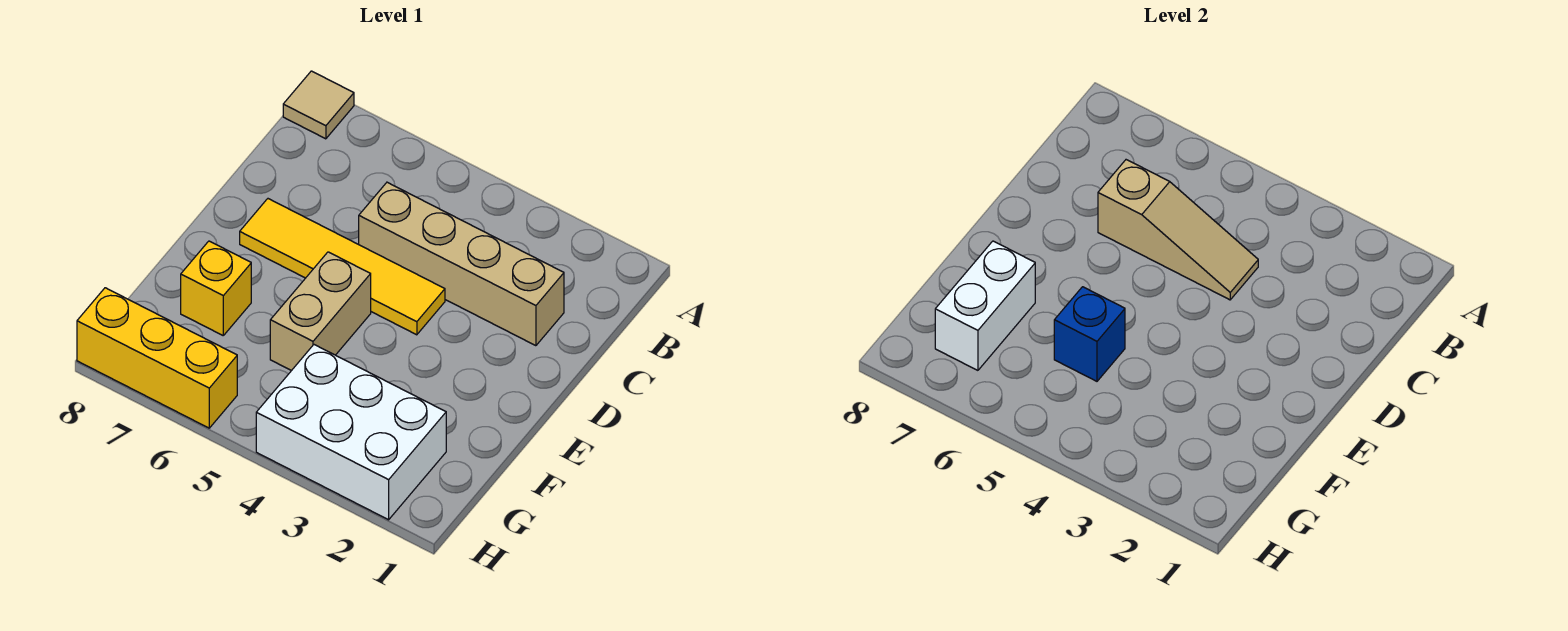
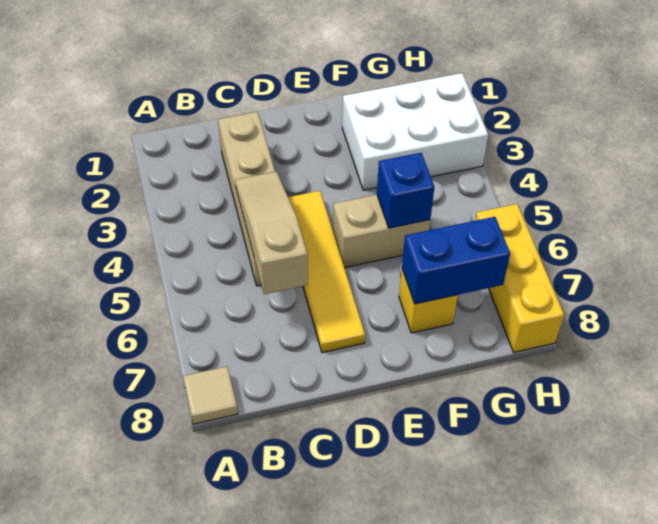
white 1x2 brick [935,241,1035,370] -> blue 1x2 brick [402,217,510,304]
white 2x3 brick [256,345,446,520] -> white 2x3 brick turned to [342,73,488,190]

